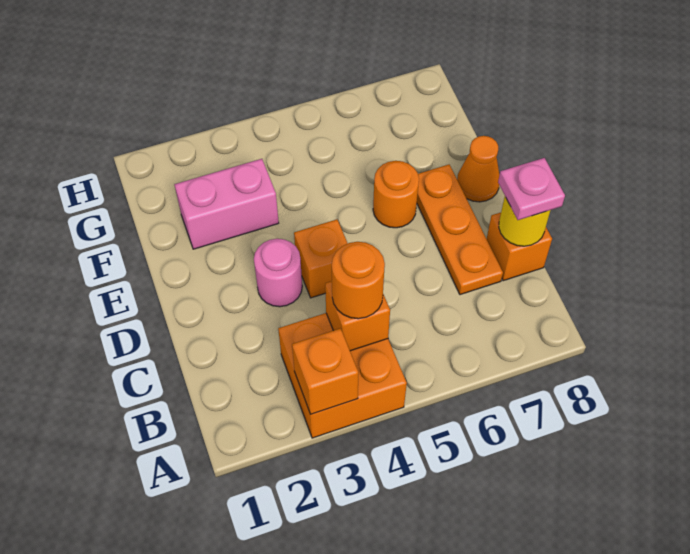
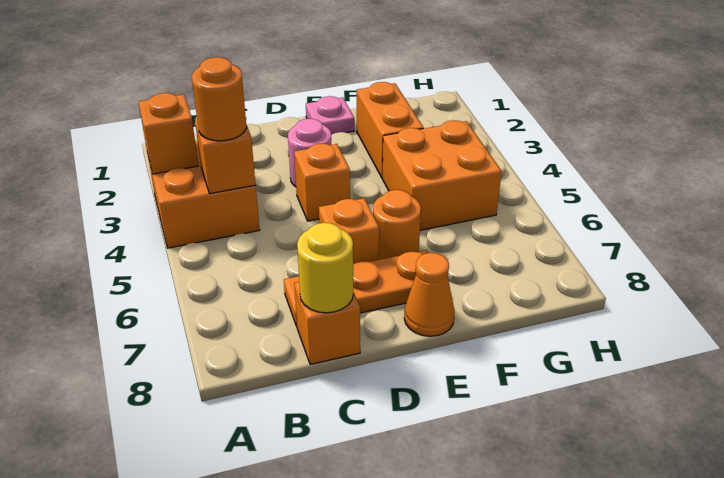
pink 1x1 plate [498,158,565,220] -> pink 1x1 plate moved to [306,96,354,135]
none -> orange 1x1 brick [319,198,379,264]
pink 1x2 brick [174,159,279,249] -> orange 1x2 brick [357,82,424,178]
none -> orange 2x2 brick [382,120,502,230]

